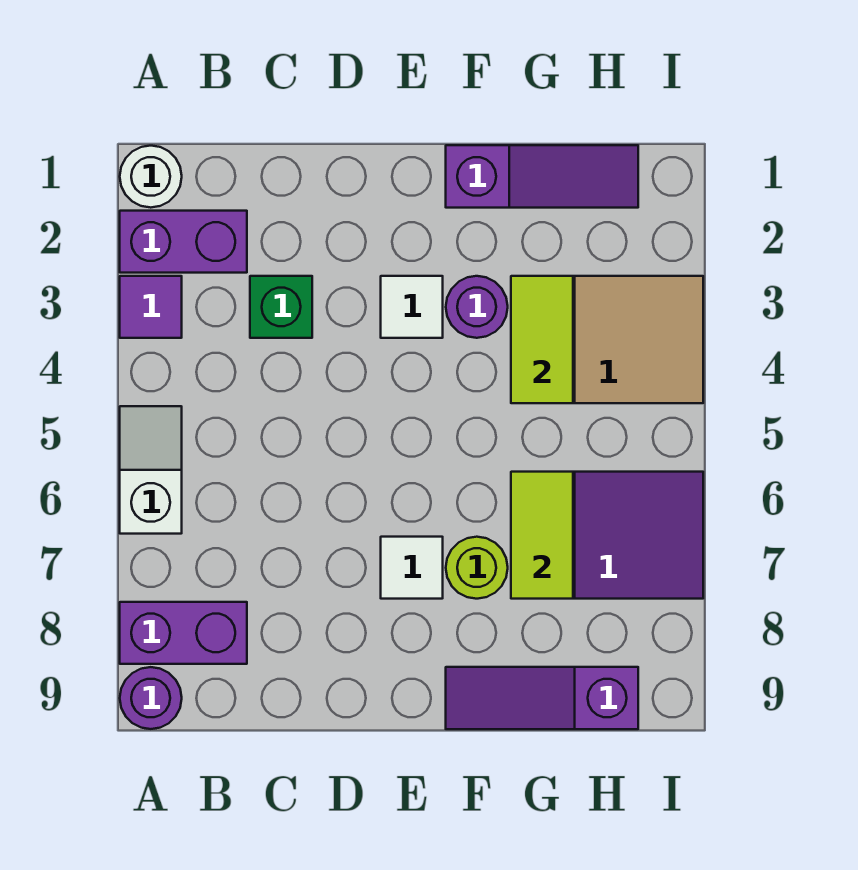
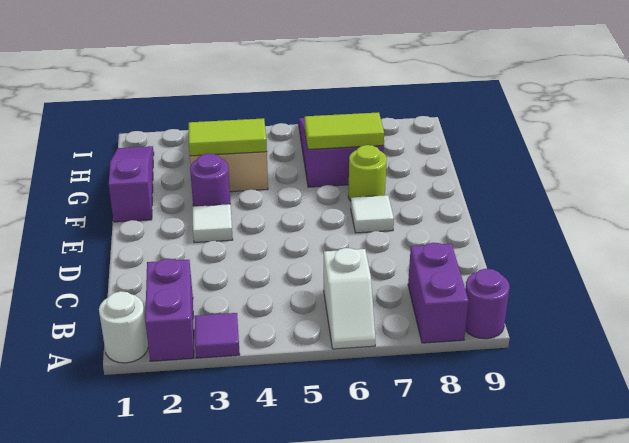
white 1x2 slope [120,406,182,534] -> white 1x2 slope turned to [324,248,375,349]
green 1x1 brick [250,276,312,338] -> none
purple 1x3 slope [446,667,638,729] -> none

